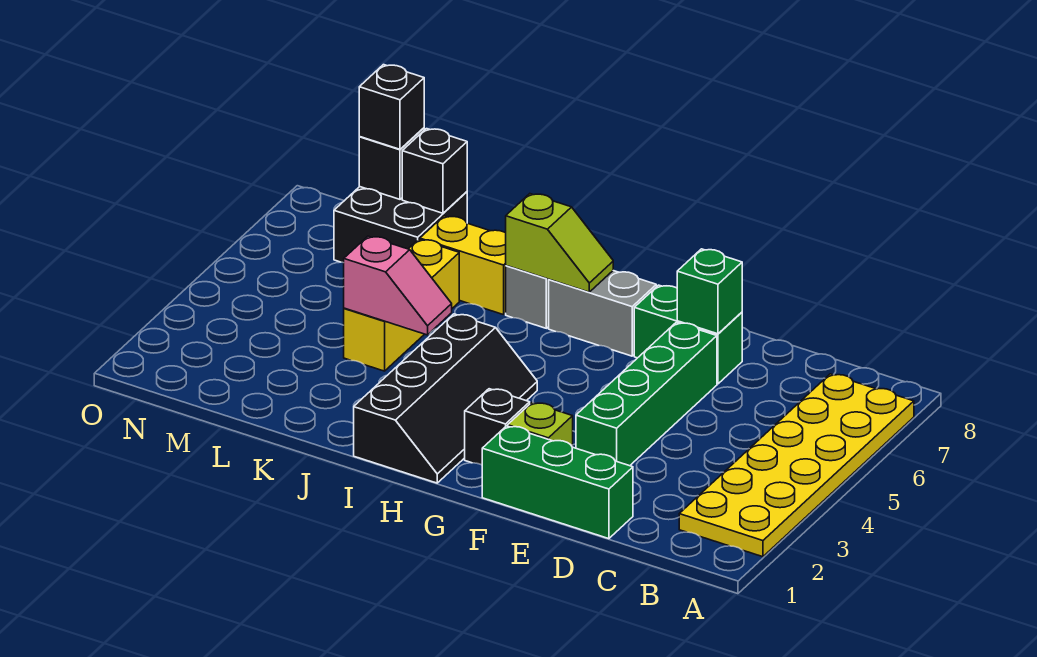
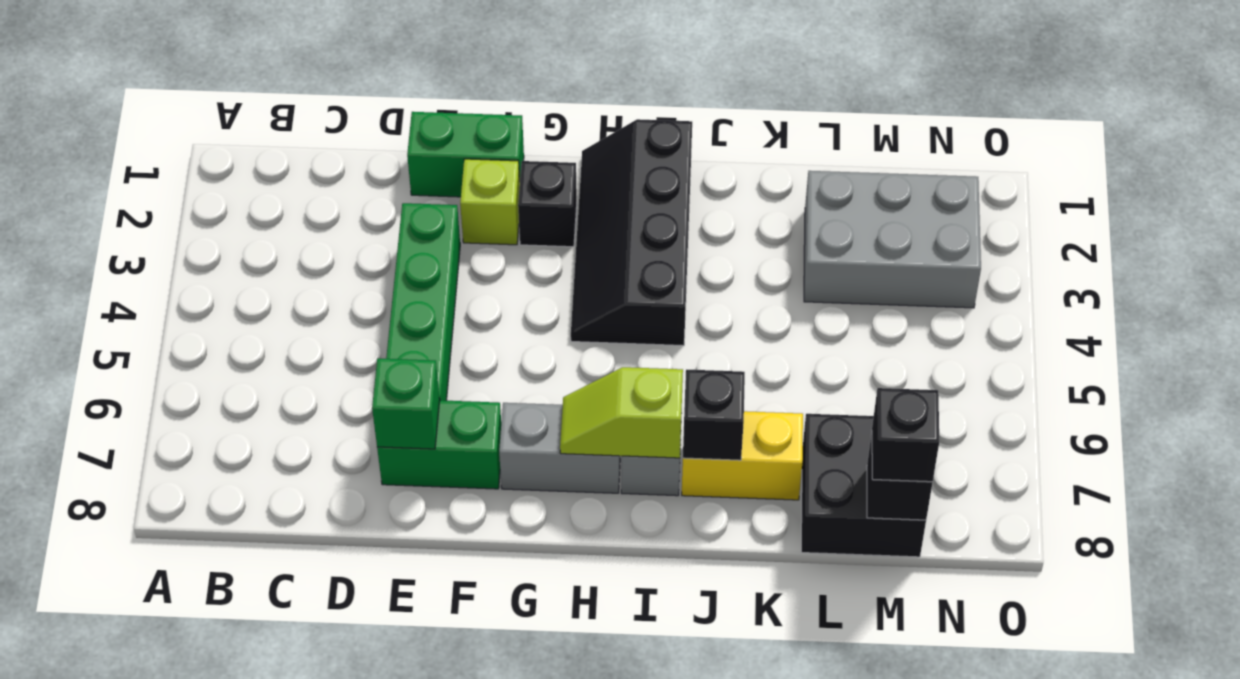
yellow 2x6 plate [679,374,914,557] -> none
green 1x3 brick [482,426,633,539] -> green 1x2 brick [407,112,524,197]
pink 1x2 slope [344,236,452,335] -> none
yellow 1x3 brick [344,239,459,371] -> none
none -> grey 2x3 brick [804,171,981,308]
black 1x1 brick [402,129,467,213] -> black 1x1 brick moved to [683,370,745,460]

